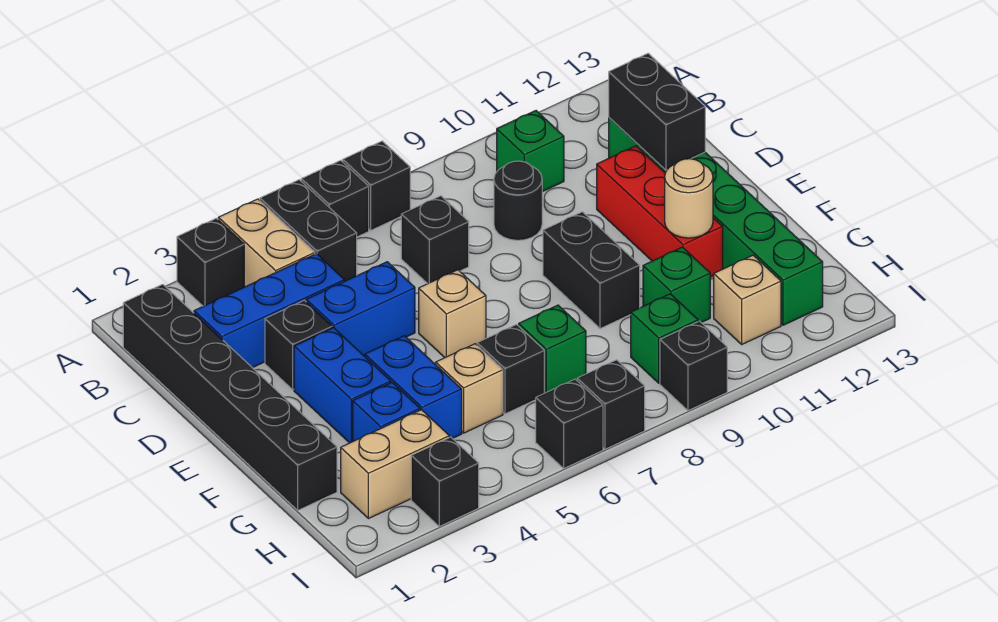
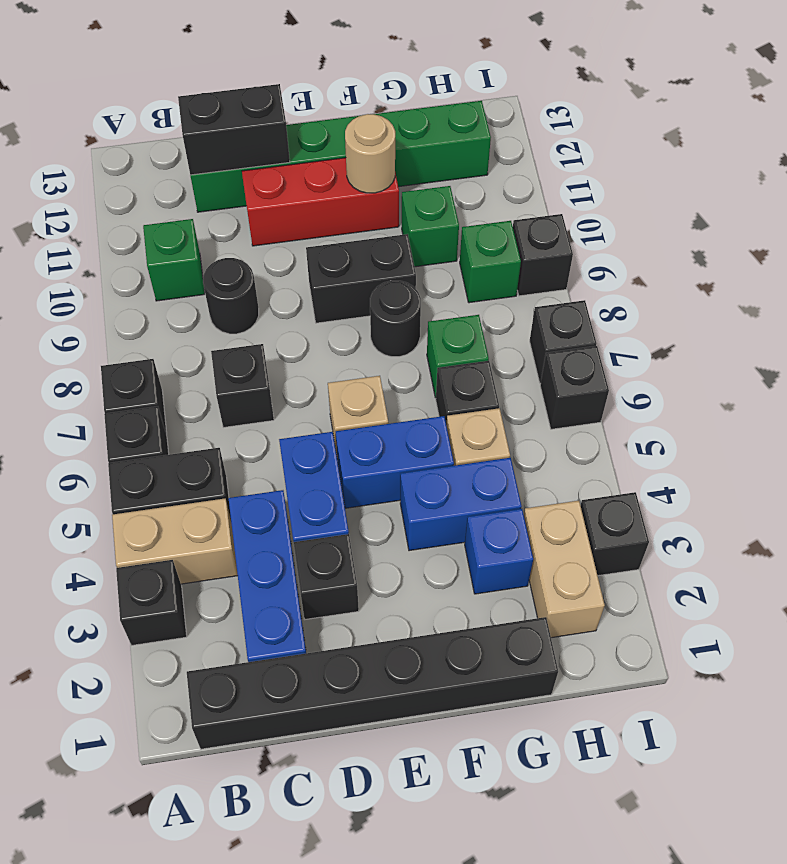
blue 1x2 brick [294,328,391,443] -> blue 1x2 brick moved to [335,416,454,508]
none -> black 1x1 round brick [370,281,421,357]
tan 1x1 brick [714,255,781,344] -> none

